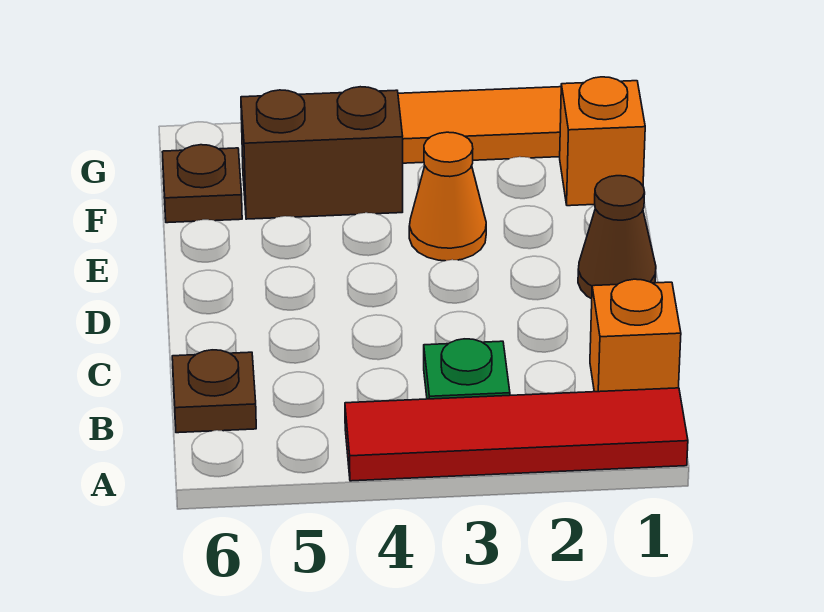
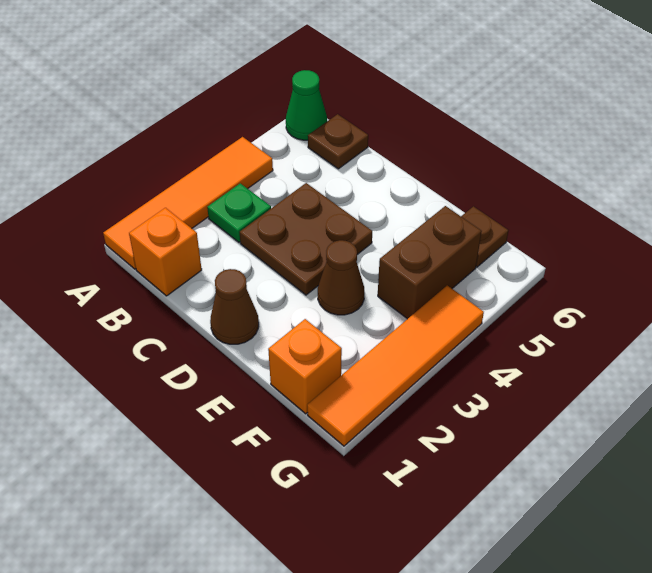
red 1x4 tile [345,388,688,481] -> orange 1x4 tile [103,137,273,269]
none -> green 1x1 cone [286,70,327,140]
none -> brown 2x2 plate [240,183,372,295]
orange 1x1 cone [409,132,486,261] -> brown 1x1 cone [318,240,365,315]

